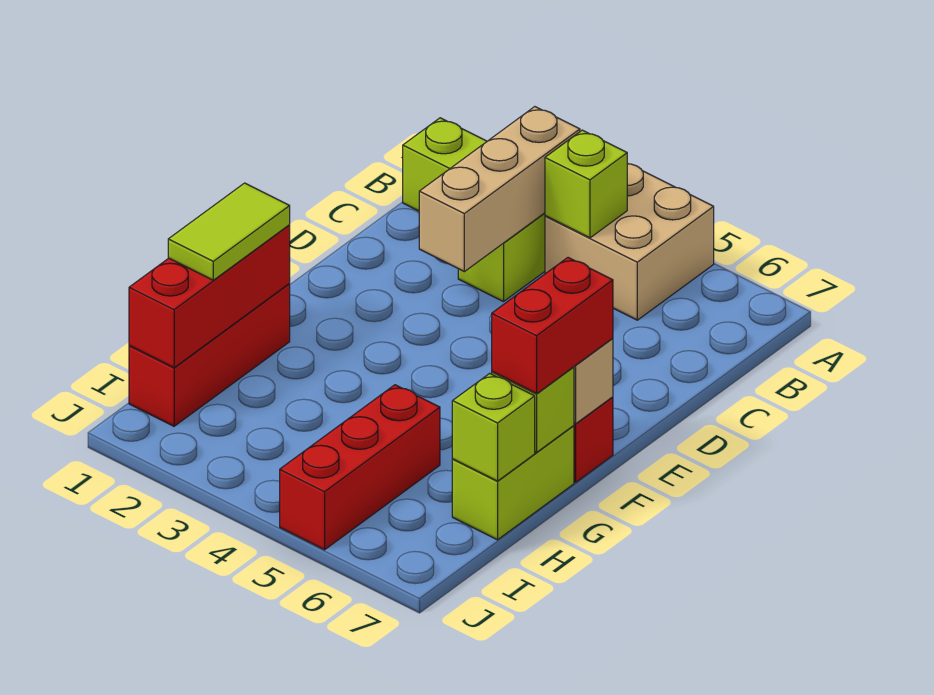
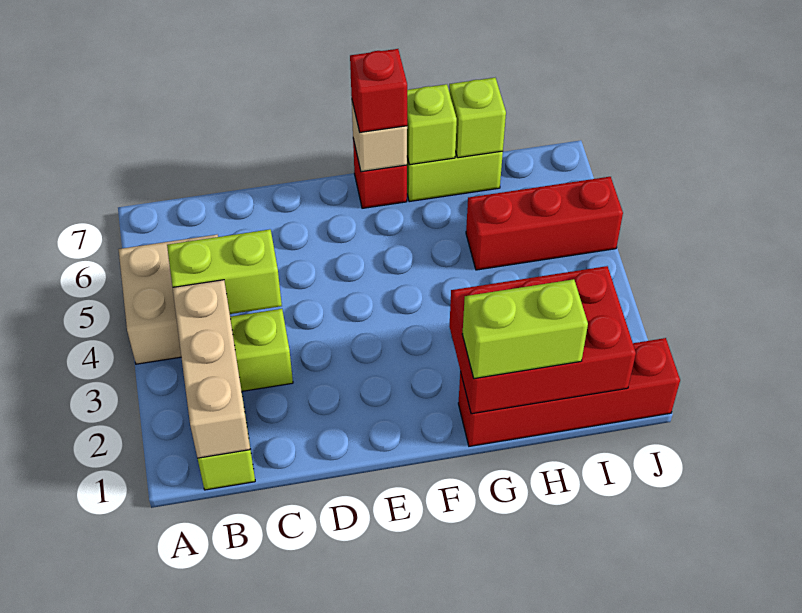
tan 1x3 brick [419,107,580,272] -> tan 1x3 brick turned to [173,280,250,458]
lime 1x1 brick [545,130,628,238] -> lime 1x2 brick [167,229,282,314]
red 1x2 brick [492,258,613,394] -> red 1x1 brick [350,49,407,132]
red 1x3 brick [129,284,290,426] -> red 1x4 brick [458,338,680,446]
red 1x3 brick [129,225,290,368] -> red 2x3 brick [449,266,636,414]
lime 1x2 tile [168,183,290,280] -> lime 1x2 brick [462,279,588,379]

